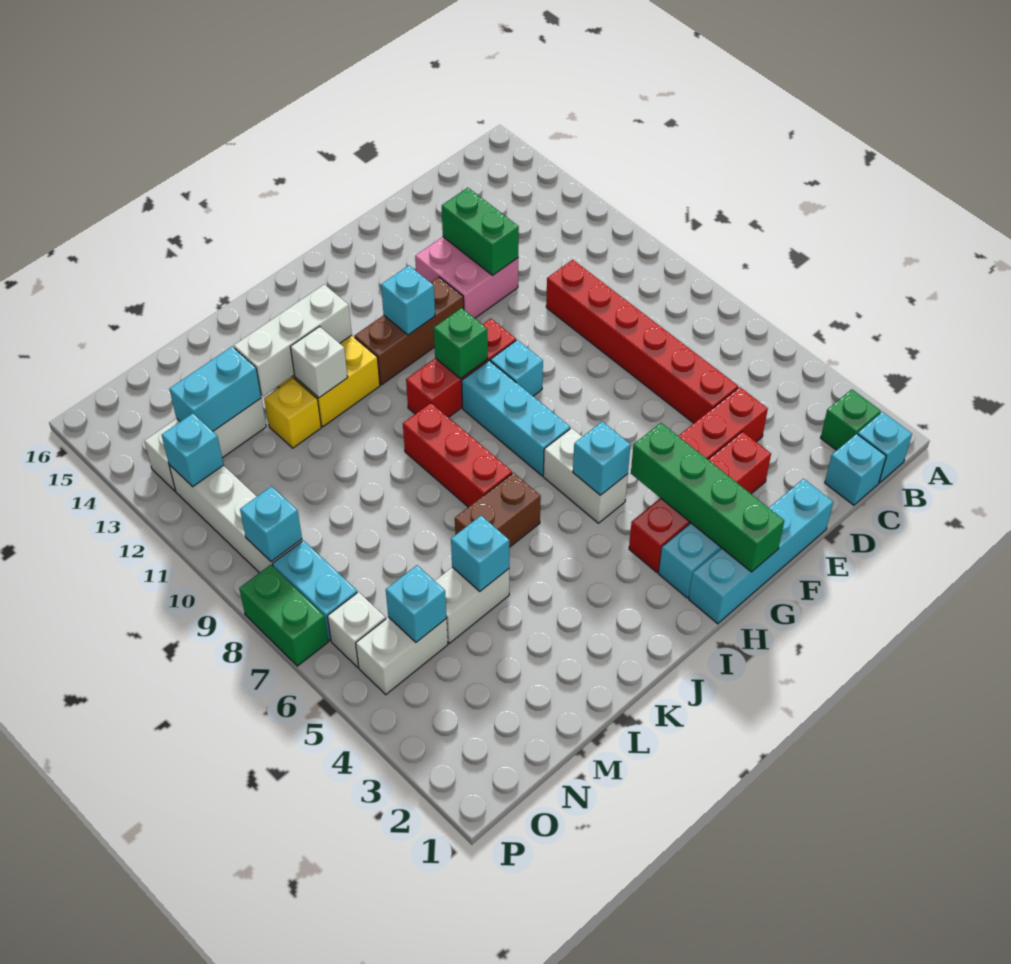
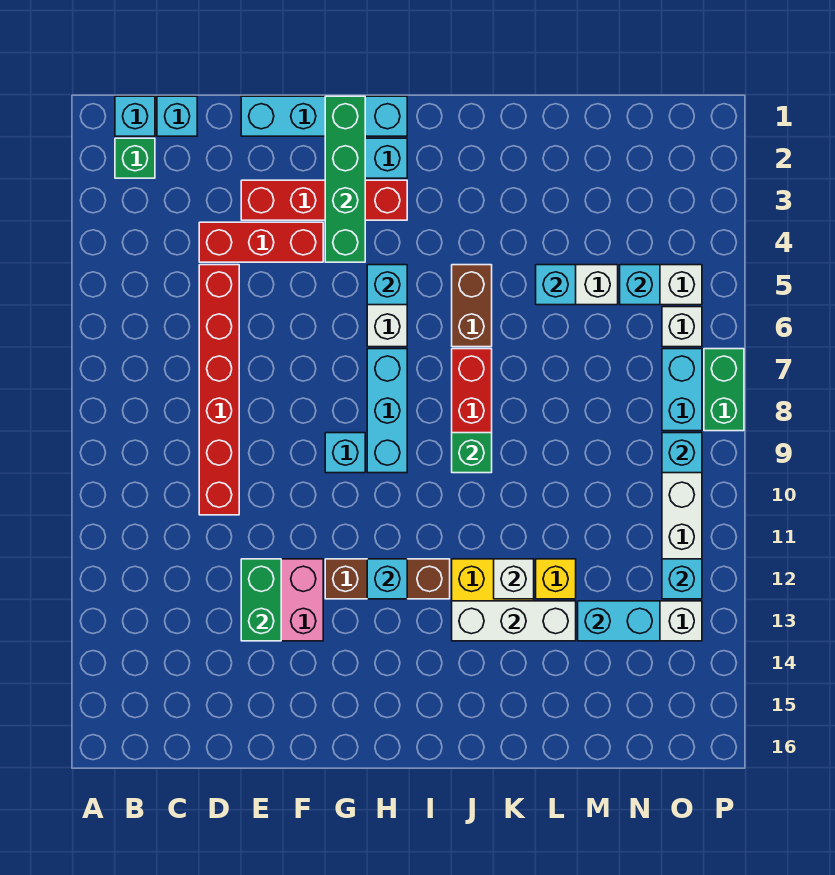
red 1x3 brick [406,319,516,417] -> none
green 1x1 brick [434,308,488,379] -> green 1x1 brick moved to [452,433,492,473]
brown 1x2 brick [455,473,541,547] -> brown 1x2 brick turned to [452,265,492,347]

